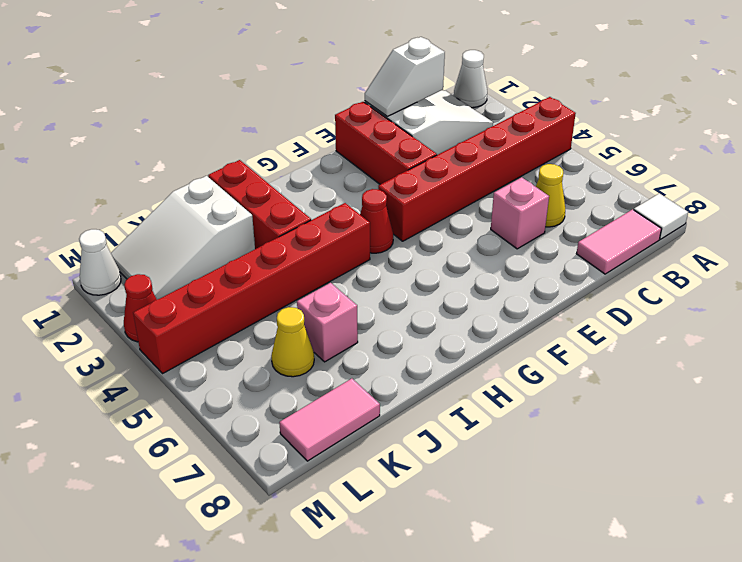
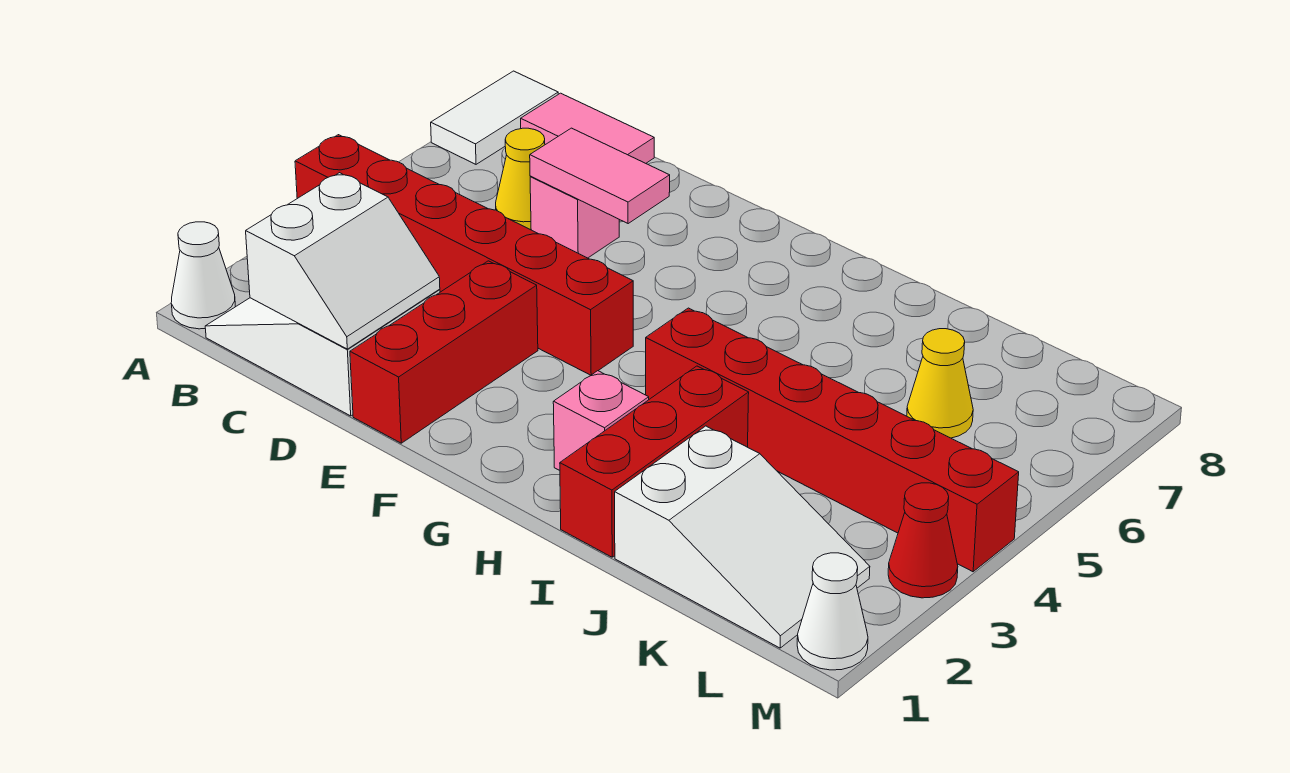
white 1x1 tile [634,193,688,239] -> white 1x2 tile [431,71,558,164]
white 1x2 slope [365,37,445,116] -> white 2x2 slope [246,173,440,349]
red 1x1 cone [360,189,393,253] -> none
pink 1x1 brick [297,283,358,362] -> pink 1x1 brick moved to [553,371,649,470]
pink 1x2 tile [279,379,380,461] -> pink 1x2 tile moved to [530,128,670,224]

